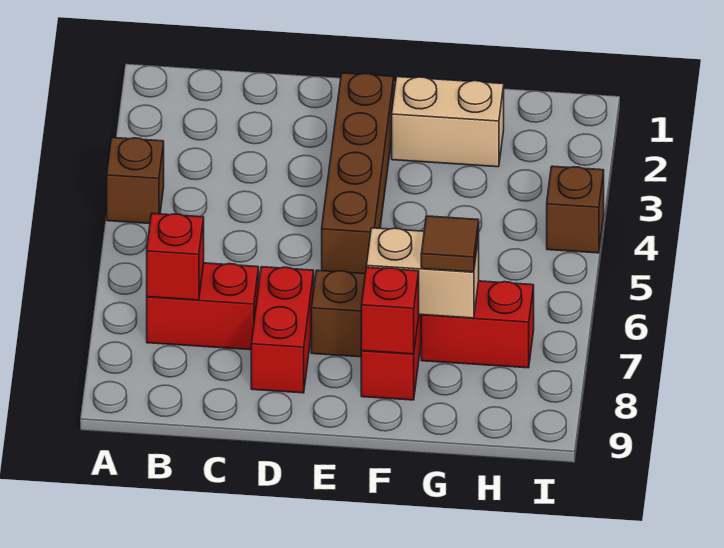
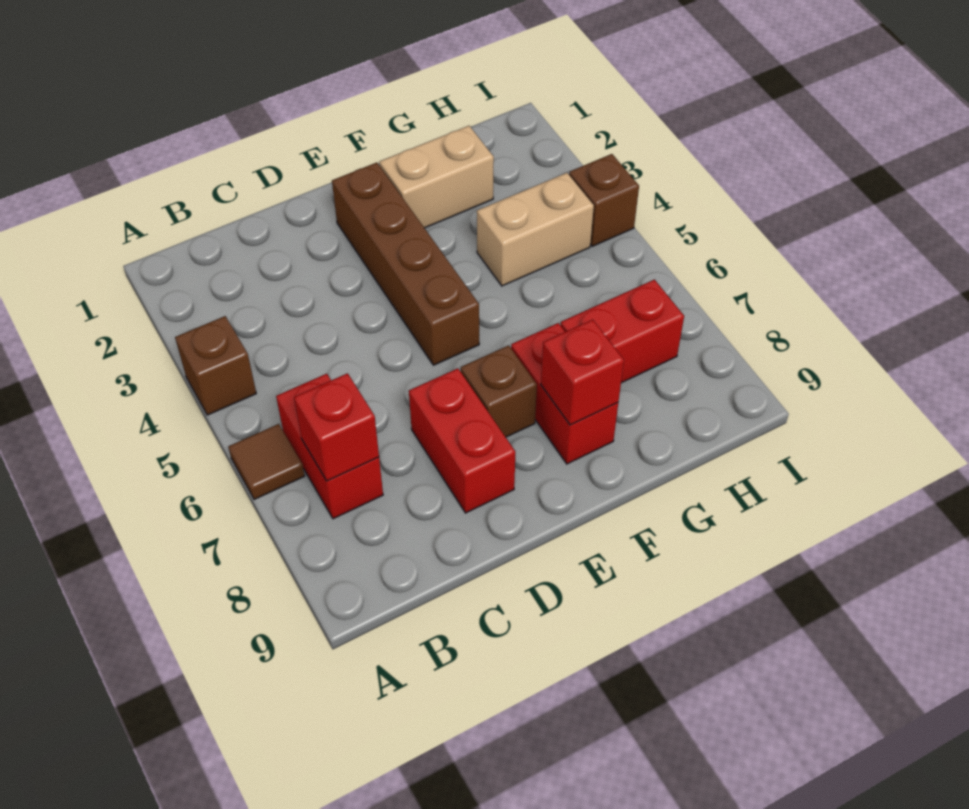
red 1x2 brick [147,263,259,350] -> red 1x2 brick turned to [276,374,383,519]
tan 1x2 brick [366,228,479,318] -> tan 1x2 brick moved to [477,173,594,286]
brown 1x1 tile [421,216,479,272] -> brown 1x1 tile moved to [228,424,305,500]

